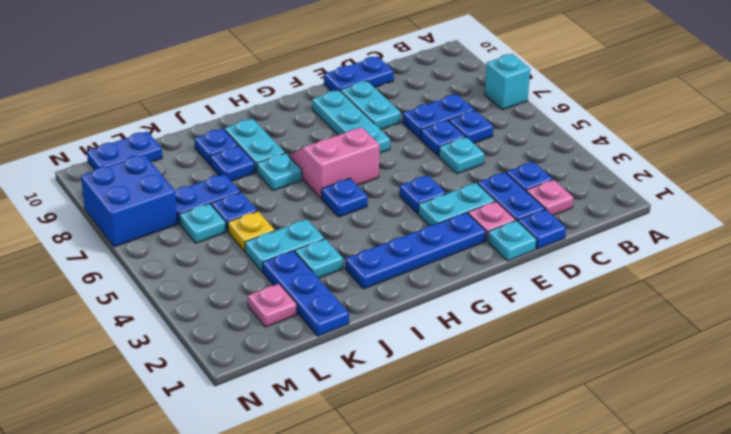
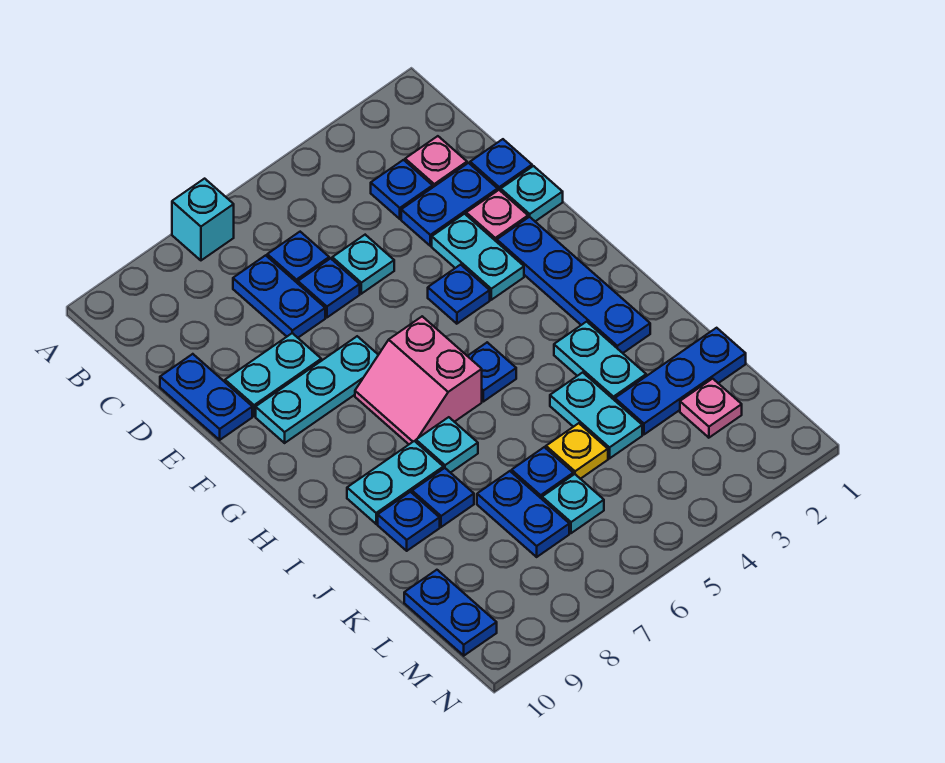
cyan 1x1 plate [295,239,343,278] -> cyan 1x2 plate [554,322,646,400]
blue 2x2 brick [81,155,178,247] -> none

